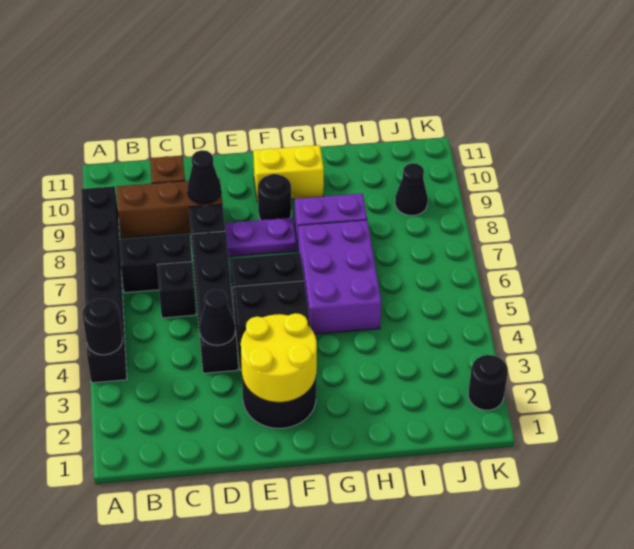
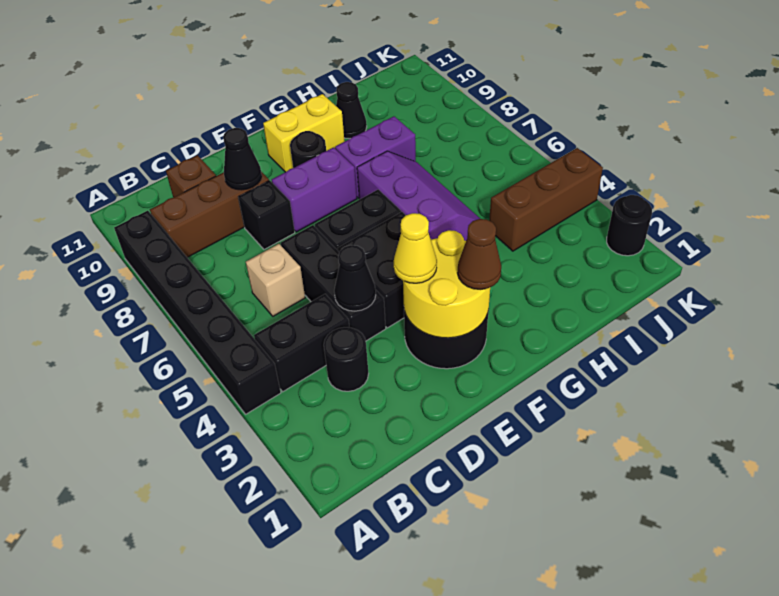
black 1x1 round brick [82,299,123,355] -> black 1x1 round brick moved to [324,327,369,391]
black 1x2 brick [119,234,192,293] -> black 1x2 brick moved to [254,294,350,392]
black 1x1 brick [157,262,196,318] -> tan 1x1 brick [246,244,305,316]
black 1x4 brick [191,231,238,373] -> black 1x3 brick [281,225,386,341]
none -> yellow 1x1 cone [394,213,437,283]
purple 1x2 plate [225,218,296,257] -> purple 1x2 brick [272,147,357,232]
none -> brown 1x1 cone [458,219,501,289]
purple 2x3 brick [298,220,381,334] -> purple 2x3 slope [357,151,480,241]
none -> brown 1x3 brick [489,148,603,251]
black 1x1 cone [395,163,428,216] -> black 1x1 cone moved to [336,82,367,139]

